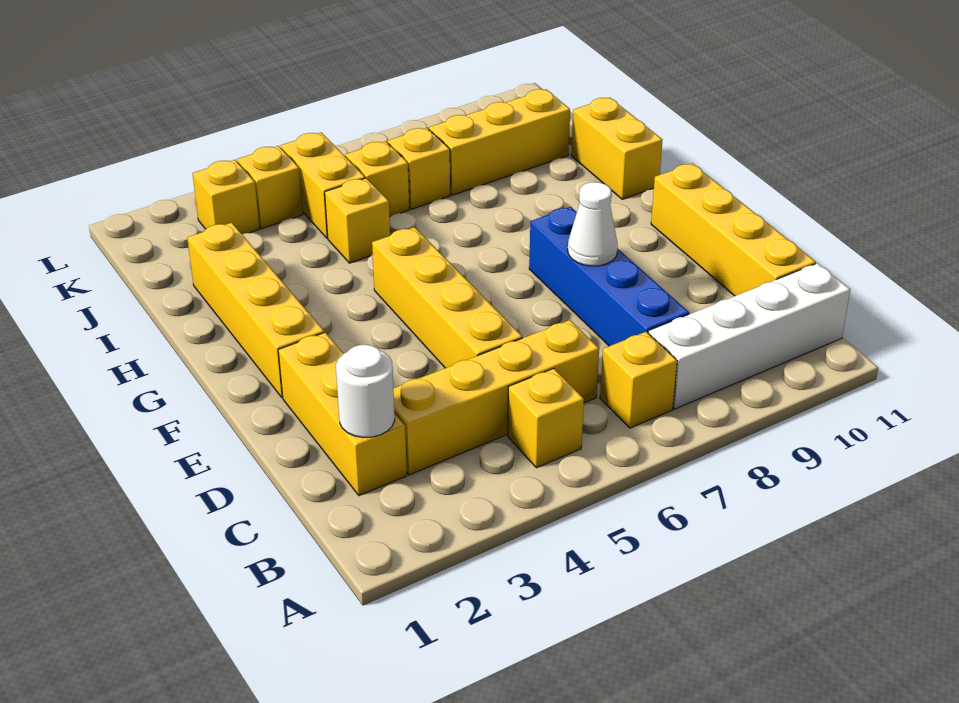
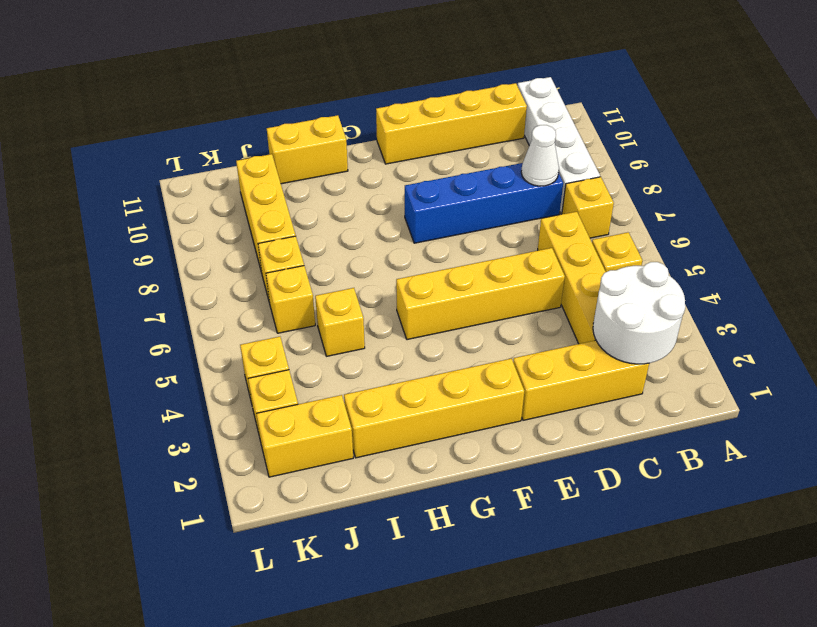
white 1x1 round brick [336,345,395,438] -> white 2x2 round brick [593,262,686,364]
white 1x1 cone [568,182,618,266] -> white 1x1 cone moved to [521,125,559,186]
yellow 1x2 brick [281,133,365,238] -> yellow 1x2 brick moved to [256,395,353,477]

